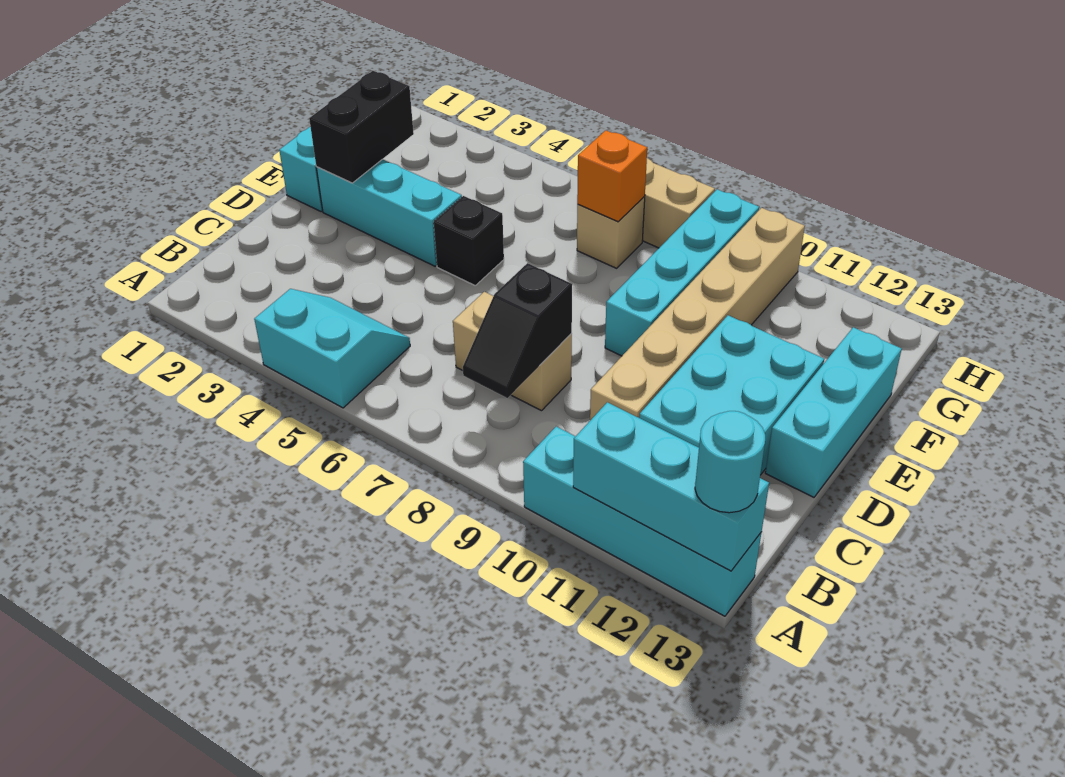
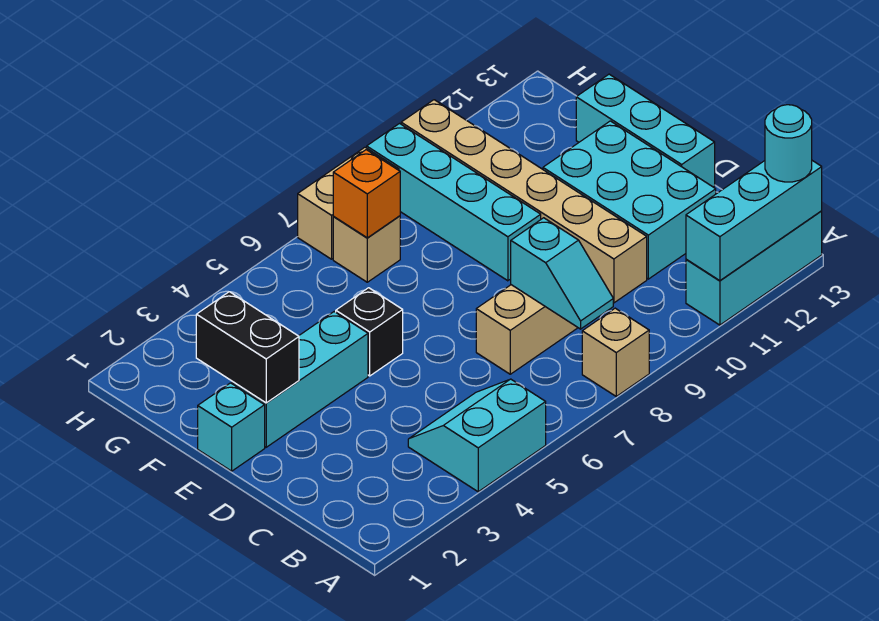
none -> tan 1x1 brick [582,308,649,396]
cyan 1x4 brick [523,426,762,616] -> cyan 1x3 brick [686,211,822,325]
black 1x2 slope [463,263,572,398] -> cyan 1x2 slope [511,218,613,329]

